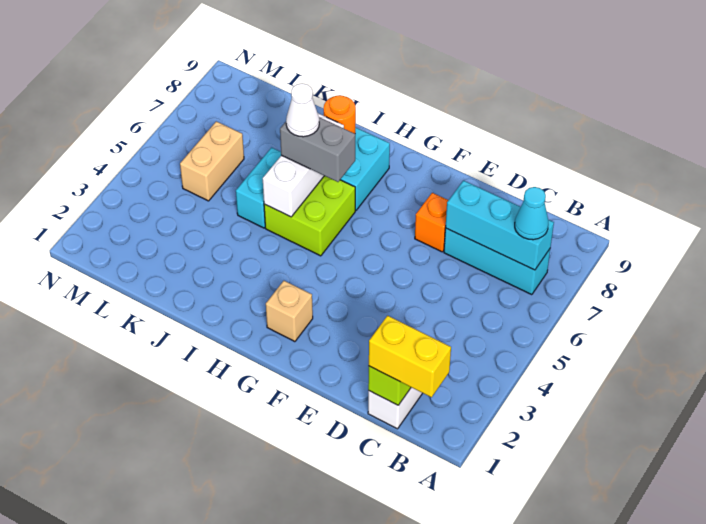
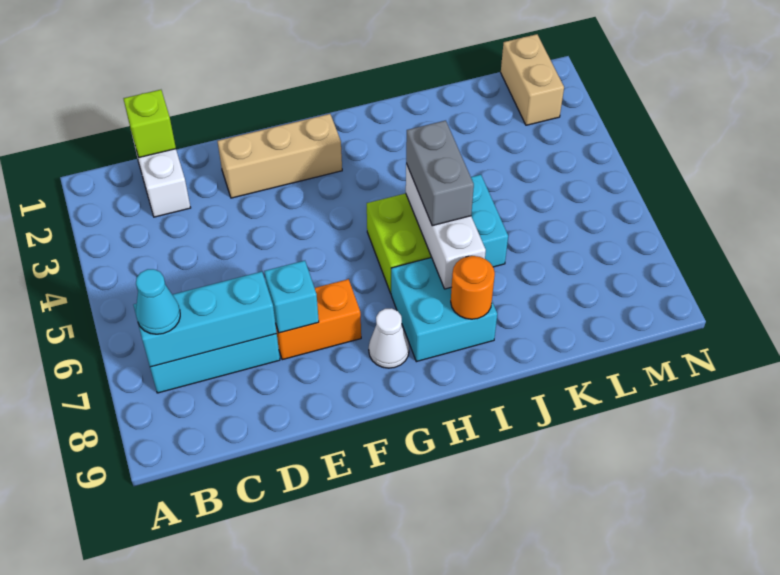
yellow 1x2 brick [369,316,451,397] -> none
orange 1x1 brick [415,193,448,252] -> orange 1x2 brick [275,279,361,360]
none -> cyan 1x1 brick [264,261,319,333]
tan 1x1 brick [266,281,313,342] -> tan 1x3 brick [217,114,342,198]
grey 1x2 brick [280,117,355,182] -> grey 1x2 brick turned to [406,121,474,226]
white 1x1 cone [286,83,319,137] -> white 1x1 cone moved to [369,308,409,368]
tan 1x2 brick [180,121,244,201] -> tan 1x2 brick moved to [501,34,564,125]

